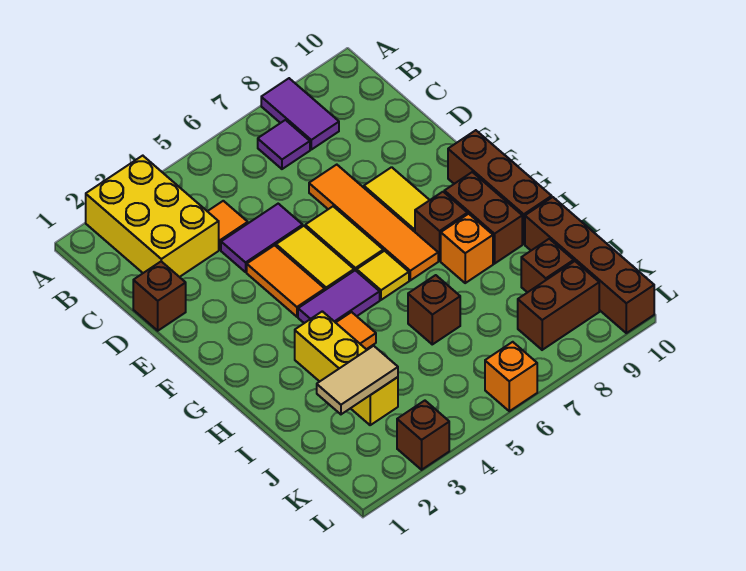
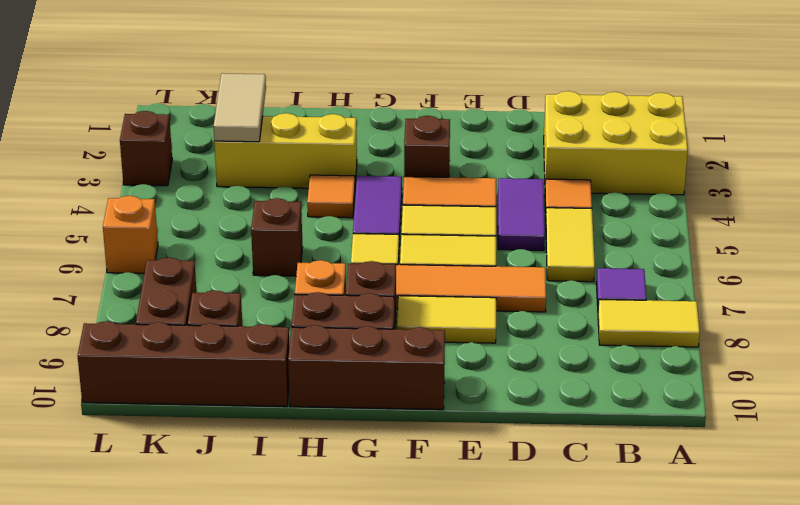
purple 1x2 tile [261,78,339,150] -> yellow 1x2 tile [598,300,700,347]
none -> yellow 1x2 tile [546,208,595,282]
brown 1x1 brick [133,261,186,331] -> brown 1x1 brick moved to [404,116,450,177]

